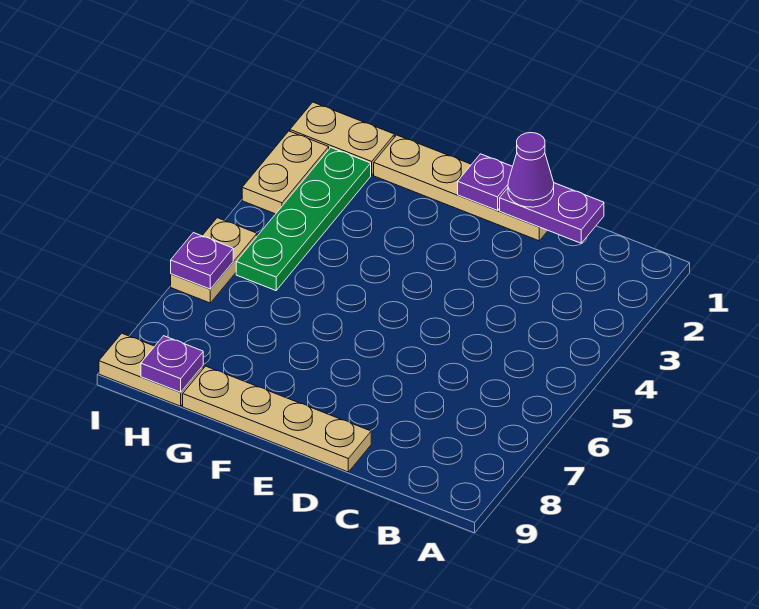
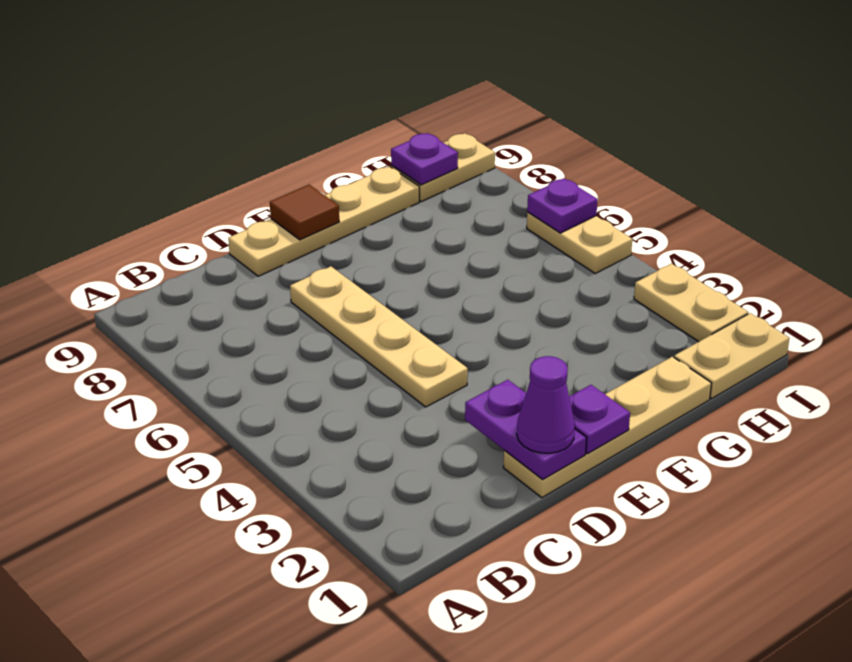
purple 1x2 plate [500,183,604,243] -> purple 1x2 plate turned to [465,380,586,479]
none -> tan 1x4 plate [290,266,468,407]
none -> brown 1x1 tile [270,185,339,240]
green 1x4 plate [236,148,371,291] -> none

